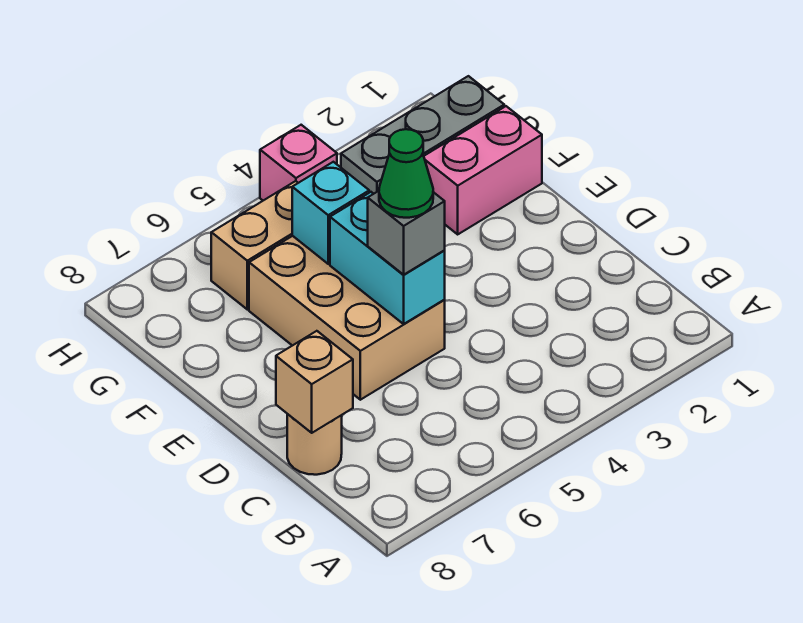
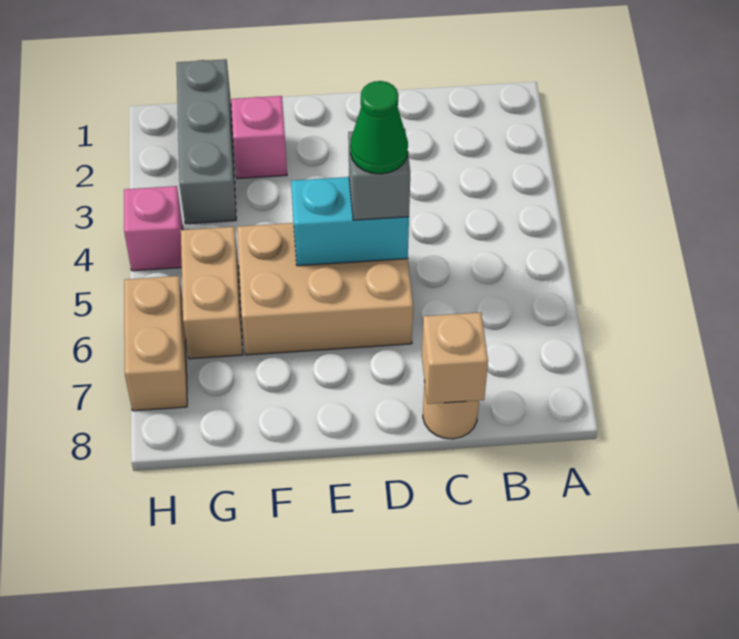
pink 1x2 brick [424,106,542,234] -> pink 1x1 brick [231,96,287,179]
cyan 1x1 brick [292,162,369,264] -> none
none -> tan 1x2 brick [124,276,187,411]

